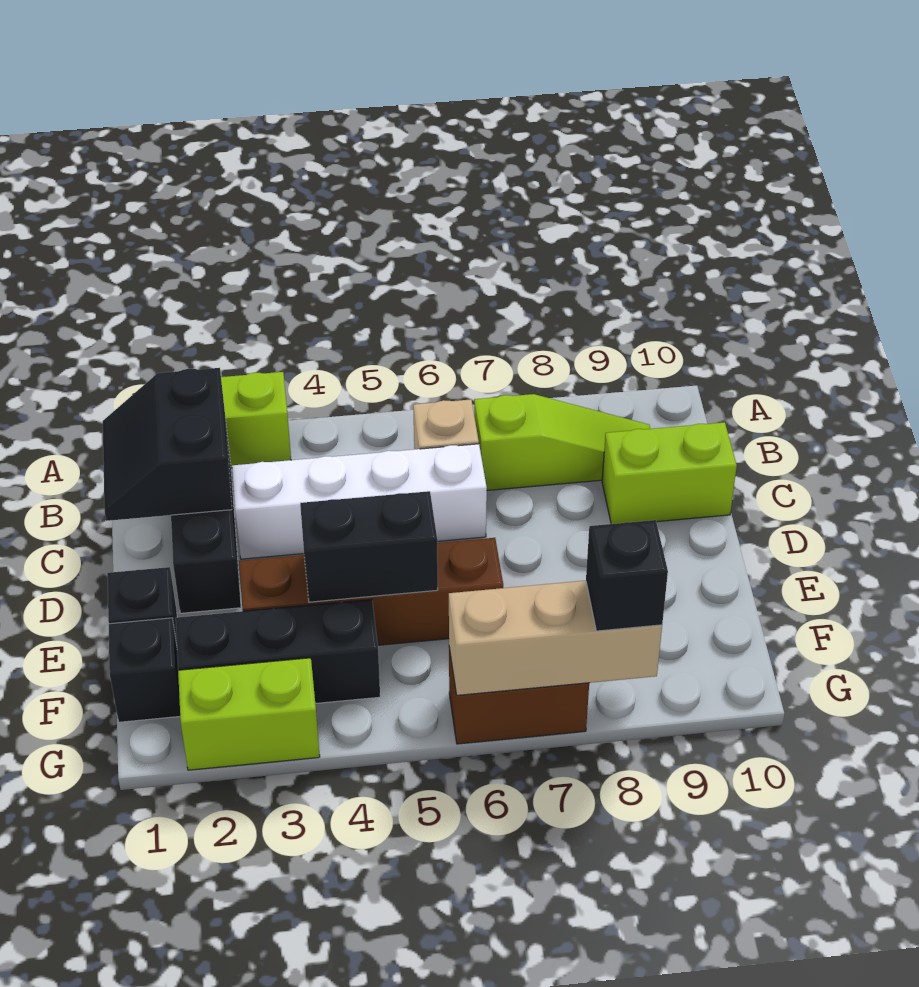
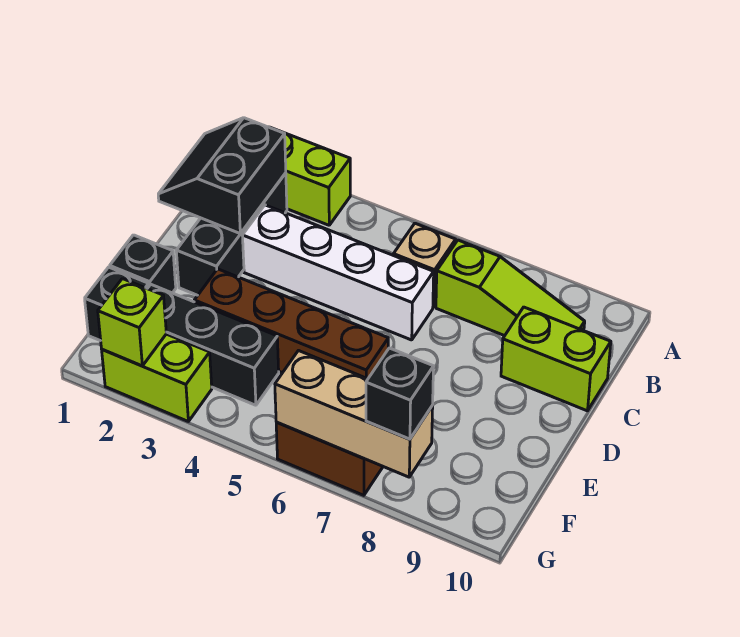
black 1x2 brick [300,491,438,602] -> none
none -> lime 1x1 brick [98,279,166,366]

